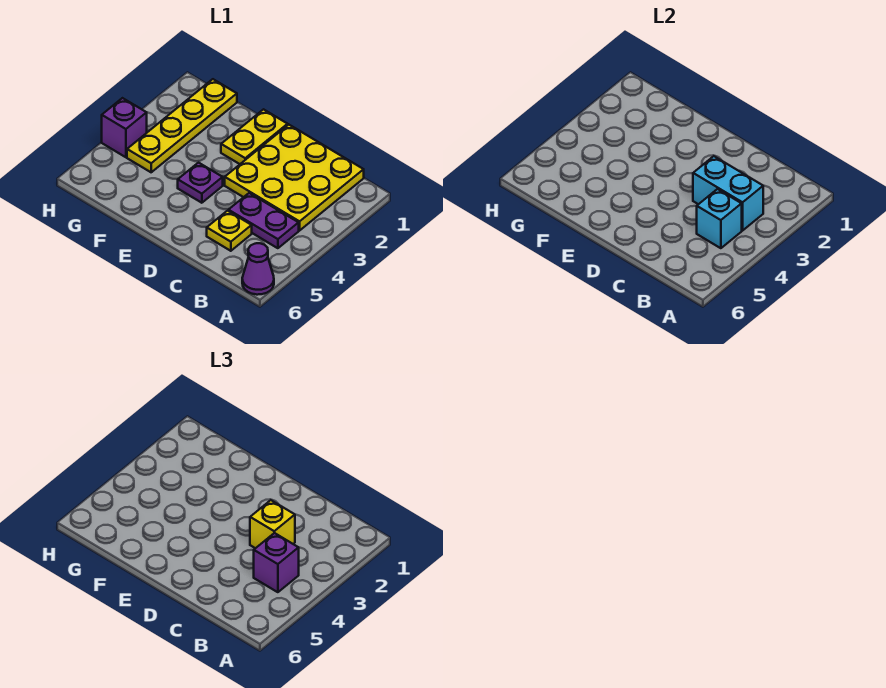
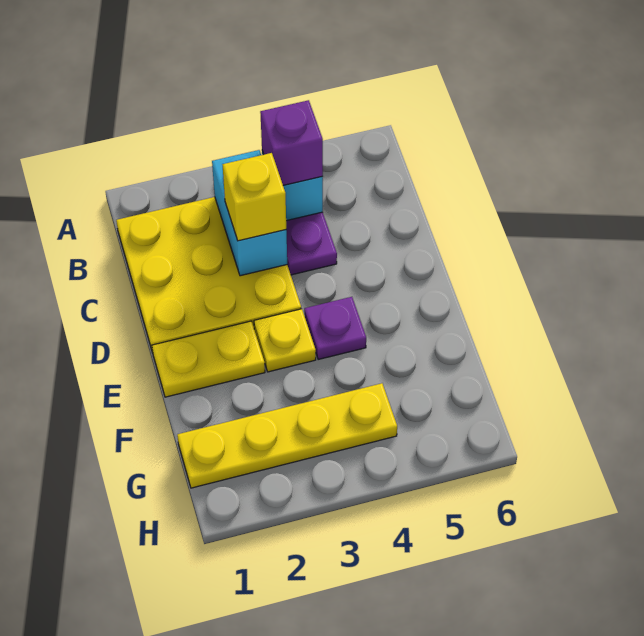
purple 1x1 cone [242,243,274,295] -> none
yellow 1x1 plate [207,211,252,251] -> yellow 1x1 plate moved to [254,309,316,372]
purple 1x1 brick [102,98,147,157] -> none

